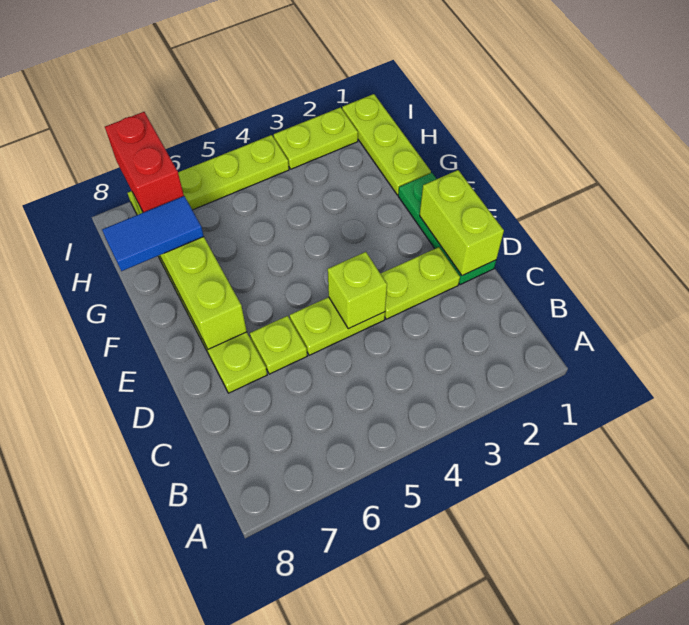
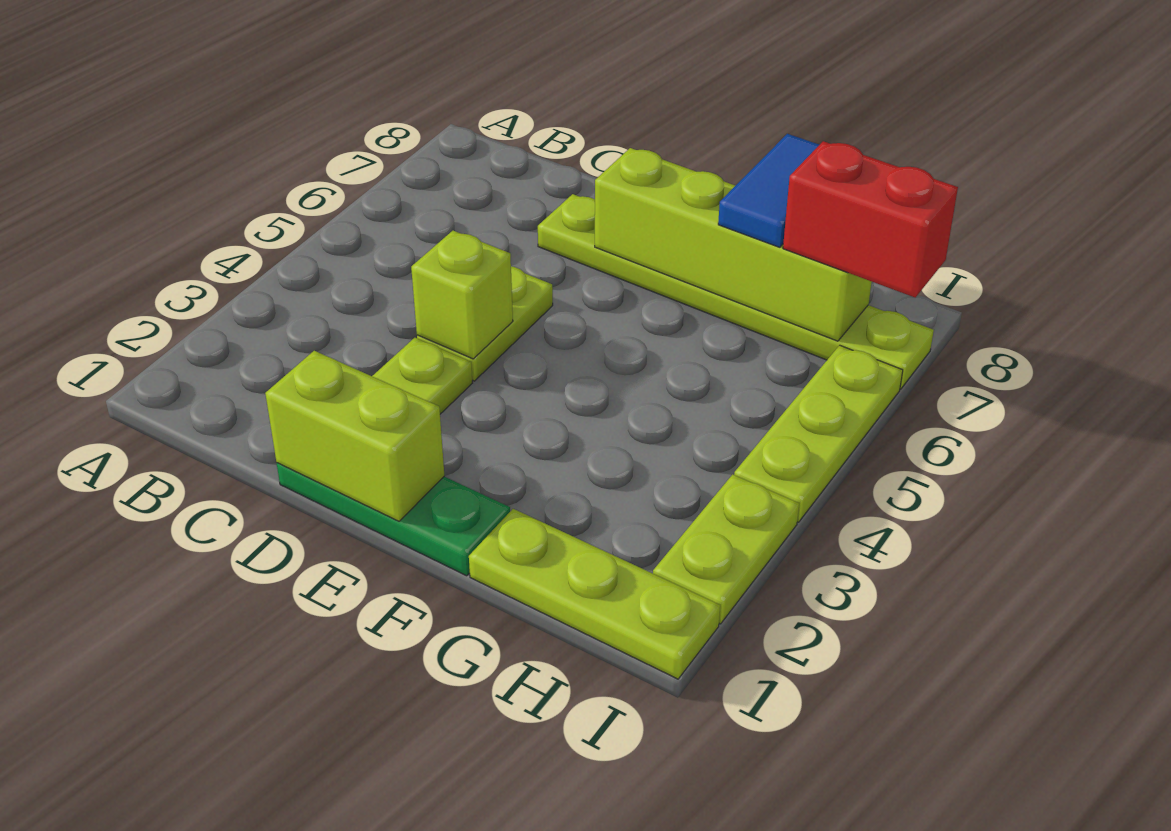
lime 1x1 plate [250,316,307,374] -> none

